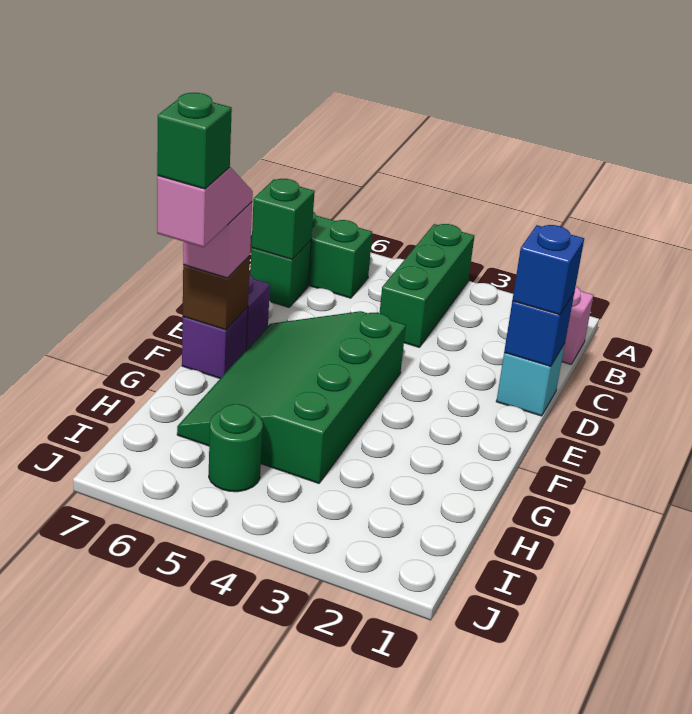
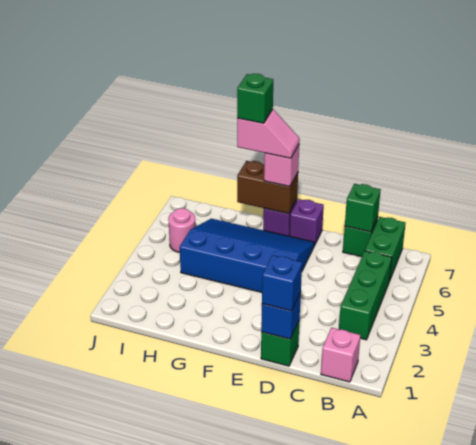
green 1x3 brick [380,224,474,347] -> green 1x3 brick turned to [339,251,392,340]
cyan 1x1 brick [496,344,565,416] -> green 1x1 brick [261,322,299,366]
green 3x4 slope [177,311,406,483] -> blue 3x4 slope [180,219,314,292]
brown 1x1 brick [183,256,250,330] -> brown 1x2 brick [237,161,298,214]
green 1x1 round brick [209,404,263,492] -> pink 1x1 round brick [168,208,196,252]

